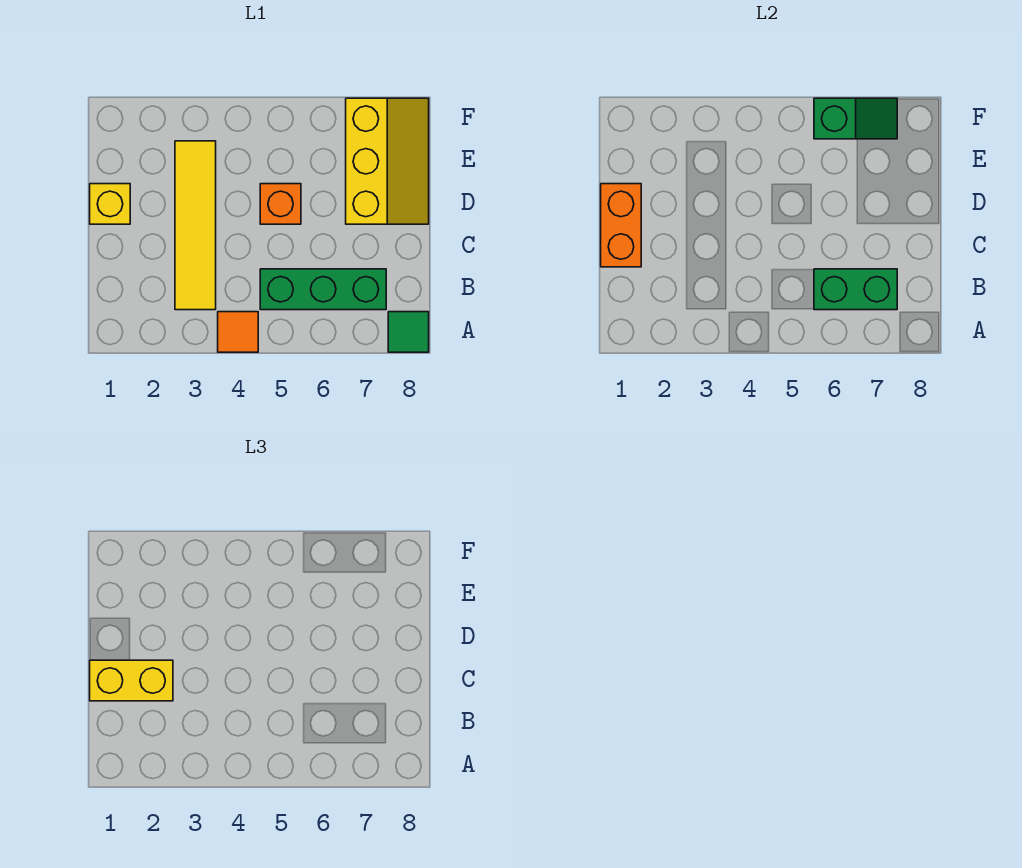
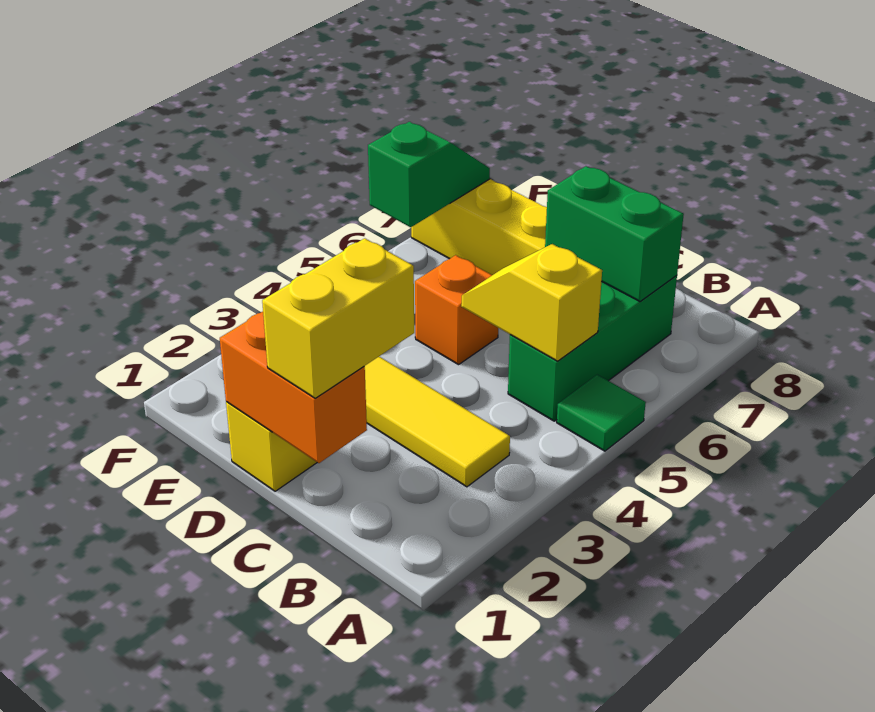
orange 1x1 tile [218,312,258,352] -> none
green 1x1 tile [388,312,429,352] -> green 1x1 tile moved to [557,375,646,451]
none -> yellow 1x2 slope [461,244,602,361]
green 1x2 brick [814,269,897,310] -> green 1x2 brick turned to [545,166,684,301]

